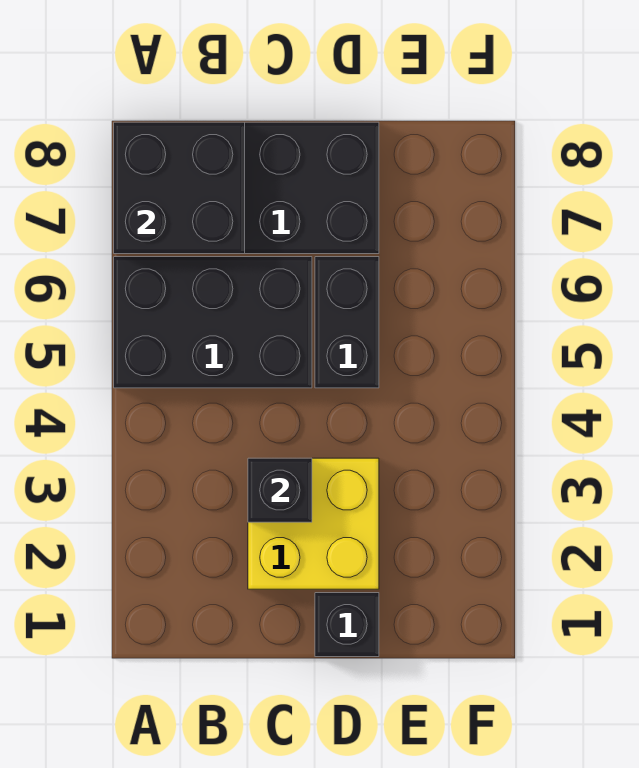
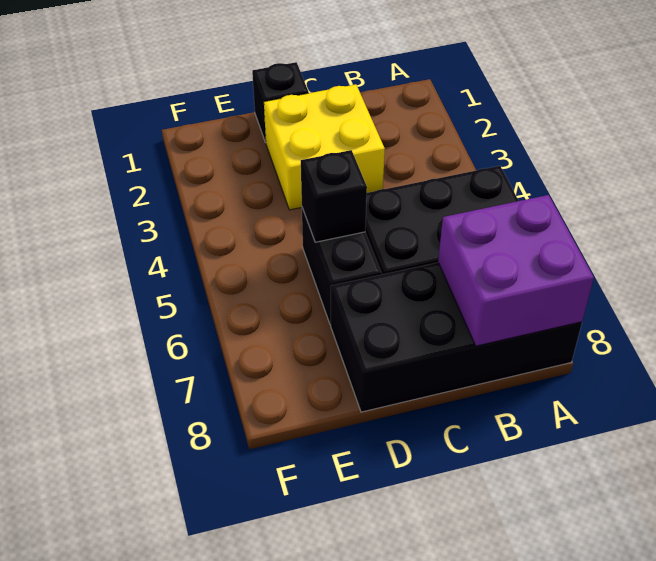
black 2x2 brick [114,122,245,254] -> purple 2x2 brick [438,195,594,346]
black 1x1 brick [248,458,312,522] -> black 1x1 brick moved to [301,150,367,242]

